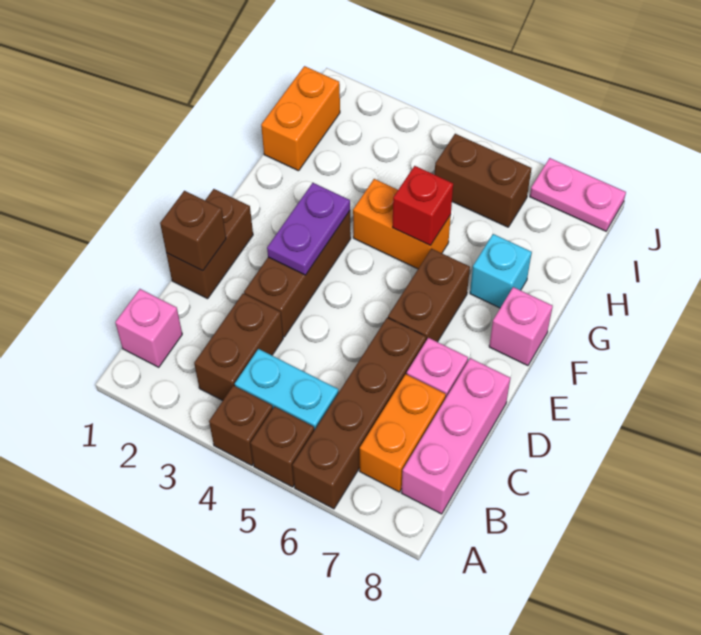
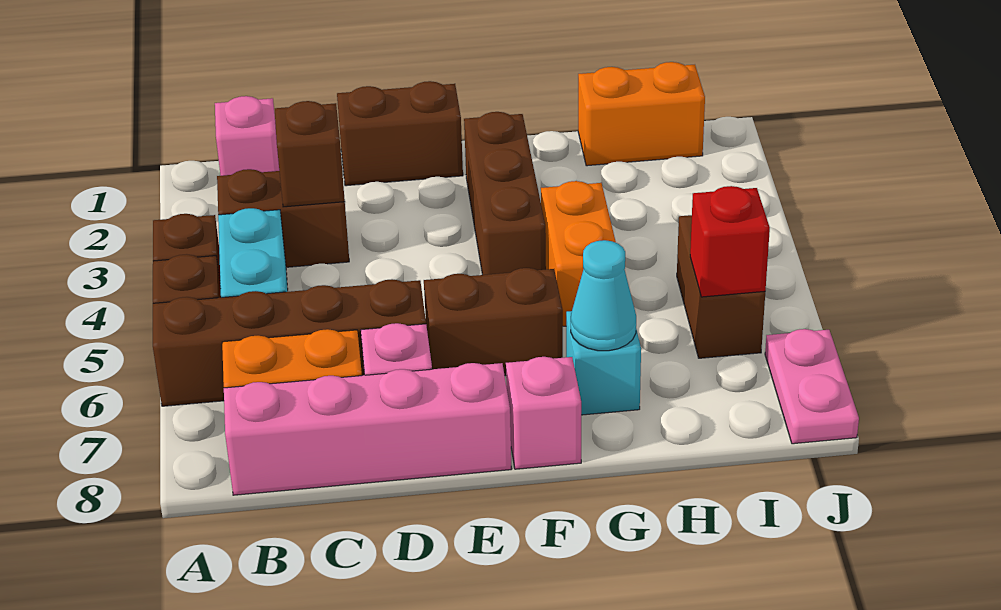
pink 1x3 brick [402,358,510,514] -> pink 1x4 brick [224,363,511,495]
brown 1x1 brick [160,191,226,271] -> brown 1x1 brick moved to [275,101,345,207]
brown 1x3 brick [244,211,351,337] -> brown 1x3 brick turned to [464,112,546,275]
purple 1x2 plate [267,183,350,275] -> none
red 1x1 brick [392,166,453,246] -> red 1x1 brick moved to [690,186,770,297]
none -> cyan 1x1 cone [571,240,636,351]

